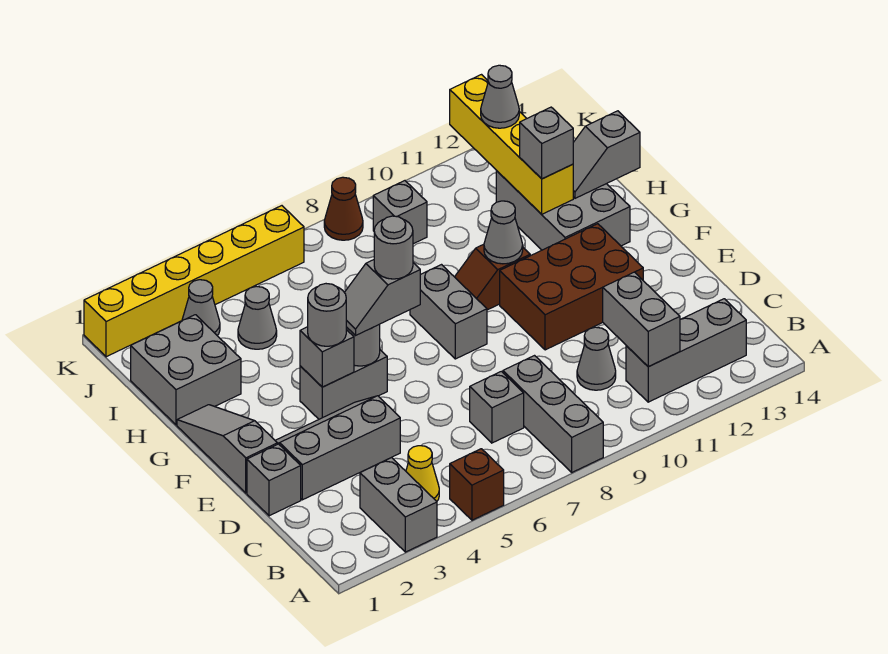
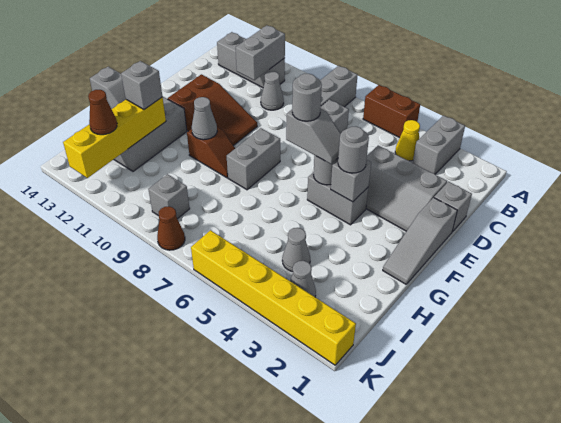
brown 1x1 brick [450,449,504,520] -> brown 1x2 brick [363,85,420,138]
brown 2x3 brick [500,224,643,350] -> brown 2x3 slope [168,74,257,146]
grey 2x2 brick [131,315,241,425] -> none
grey 1x1 cone [481,65,519,128] -> brown 1x1 cone [88,90,117,135]

